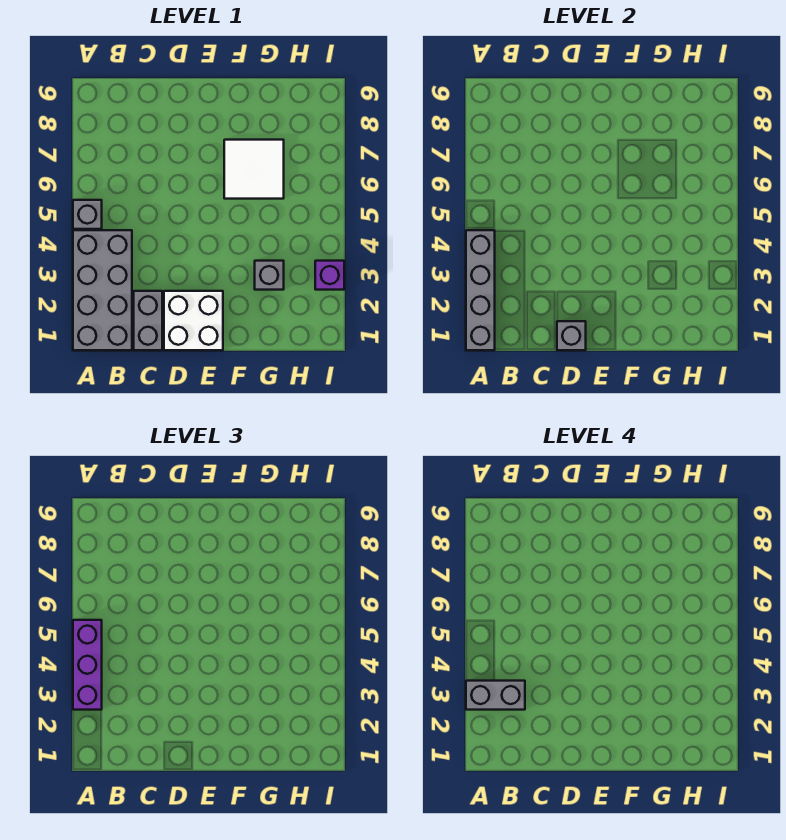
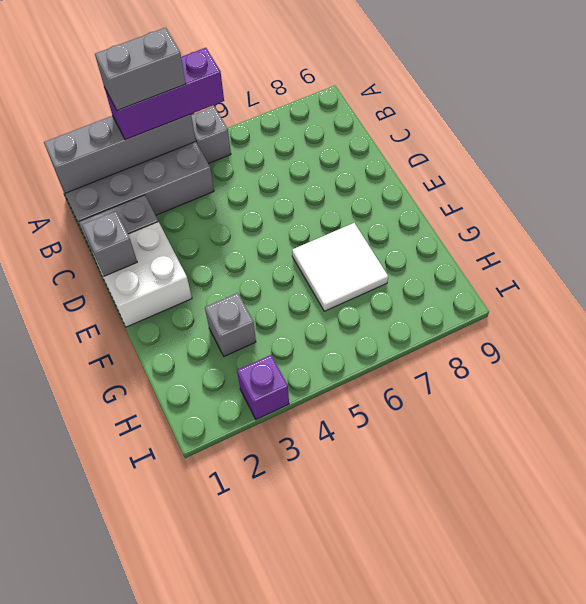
grey 1x2 brick [466,681,525,710] -> grey 1x2 brick turned to [95,28,186,111]

